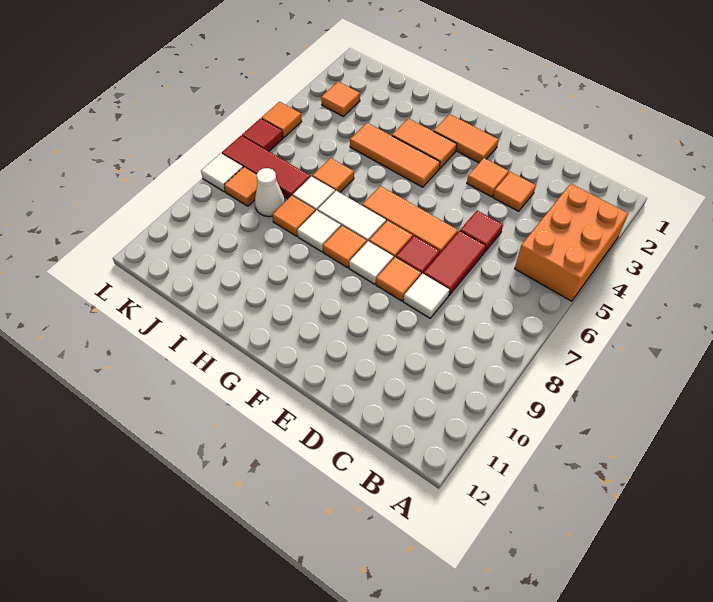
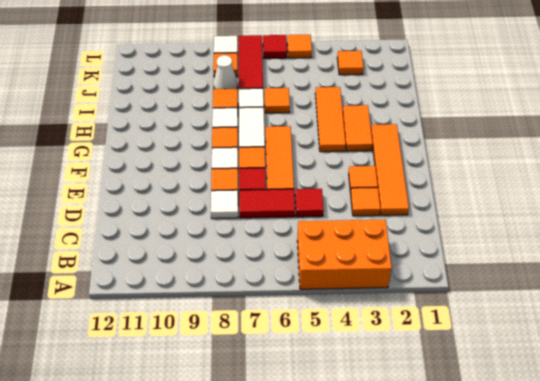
orange 1x2 tile [434,114,498,163] -> orange 1x4 tile [371,124,409,215]

